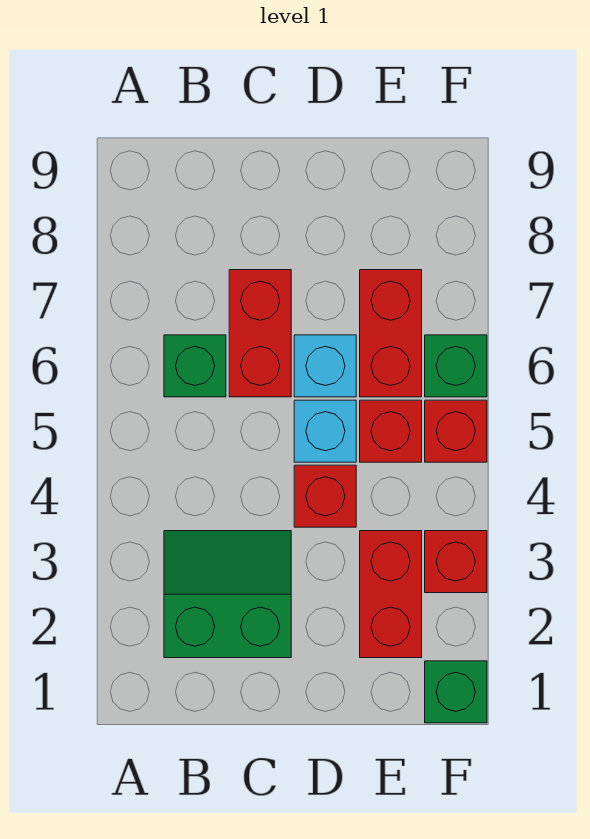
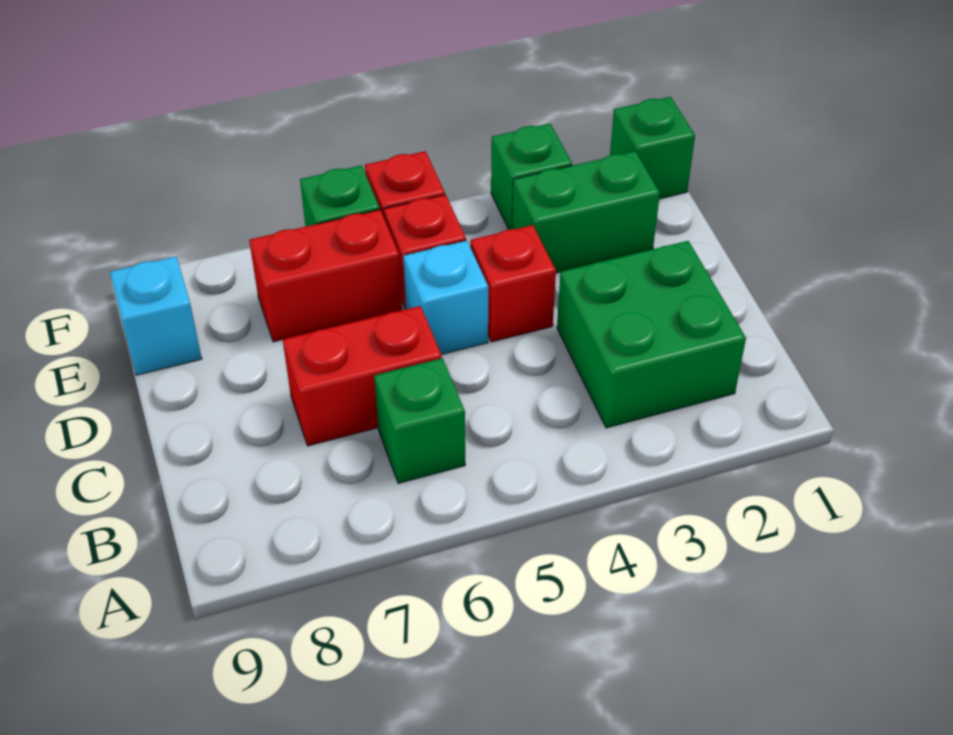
green 2x2 slope [164,531,291,658] -> green 2x2 brick [557,241,746,428]
cyan 1x1 brick [294,335,356,397] -> cyan 1x1 brick moved to [110,257,202,375]
red 1x2 brick [360,531,422,658] -> green 1x2 brick [512,151,660,273]
red 1x1 brick [425,531,487,593] -> green 1x1 brick [491,124,572,230]

